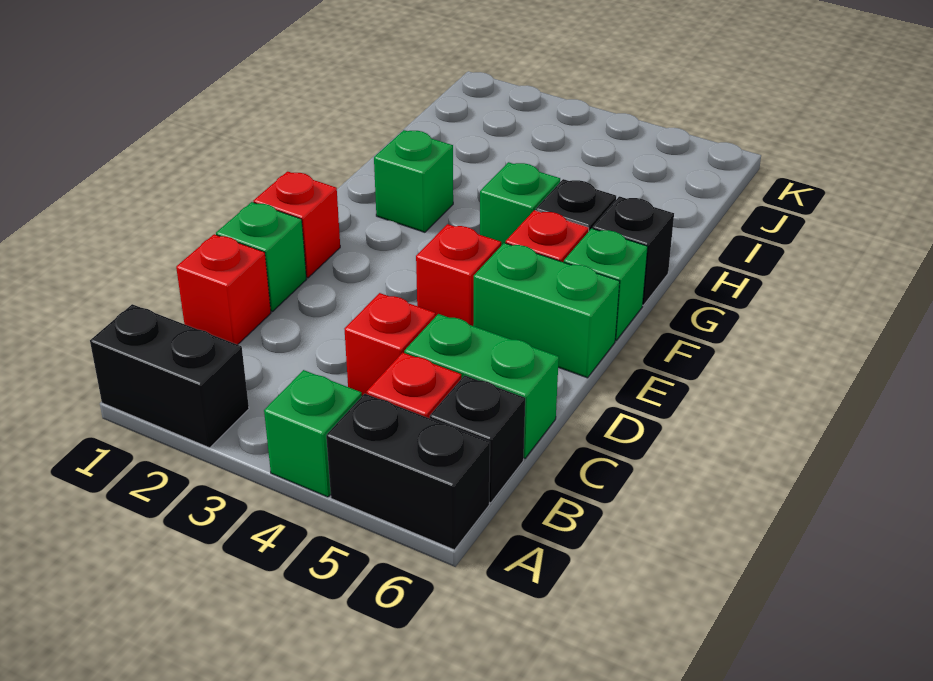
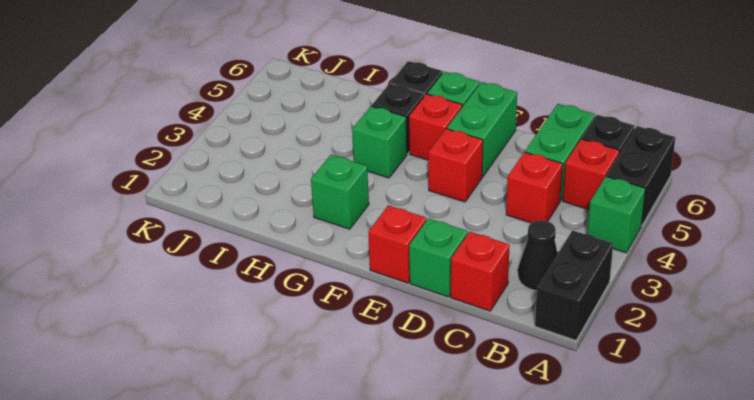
none -> black 1x1 cone [518,220,558,291]

